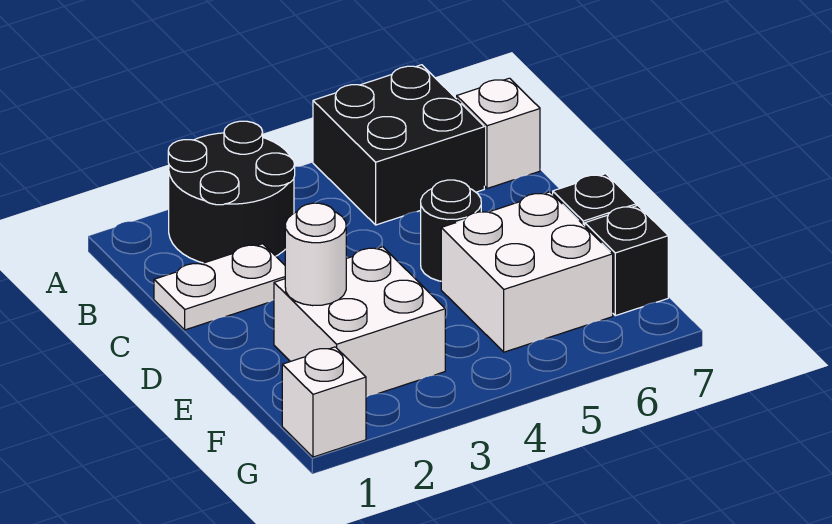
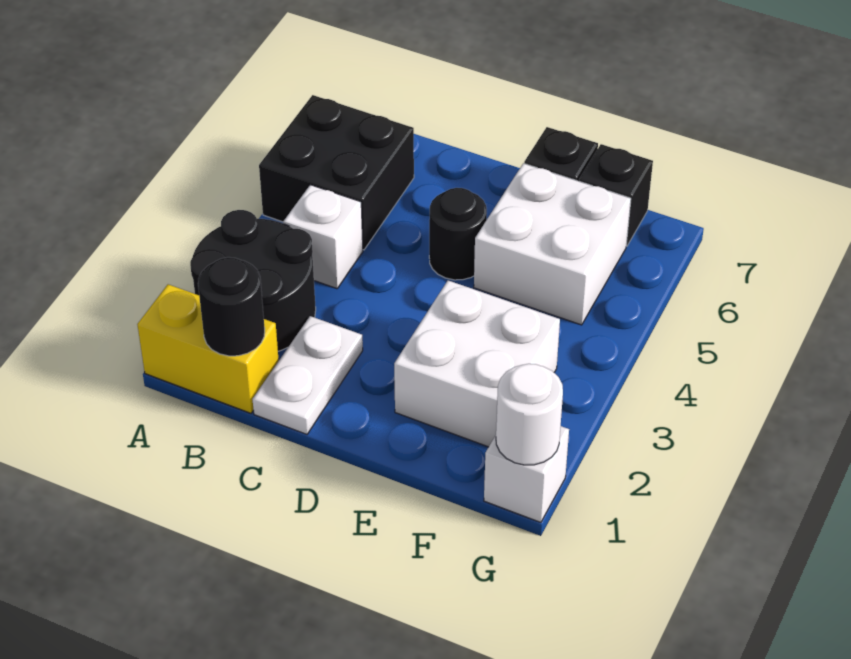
none -> yellow 1x2 brick [137,284,279,413]
none -> black 1x1 round brick [198,257,265,356]
white 1x1 brick [457,78,540,188] -> white 1x1 brick moved to [284,185,363,289]
white 1x1 round brick [285,203,346,306] -> white 1x1 round brick moved to [496,364,563,465]

